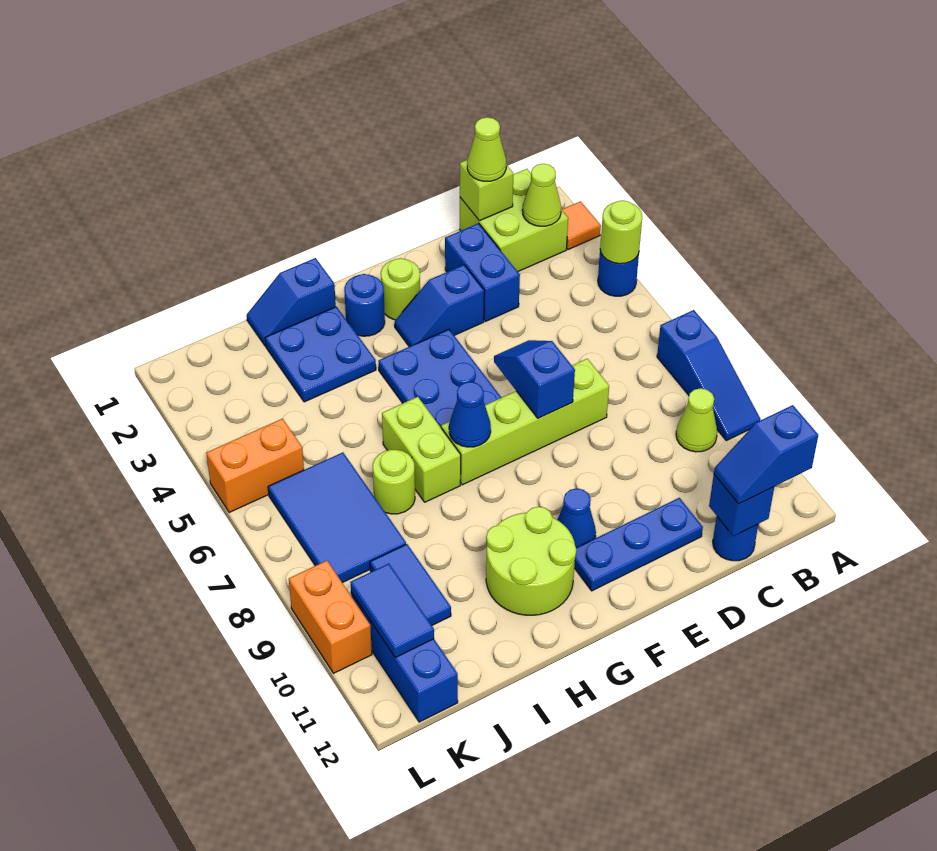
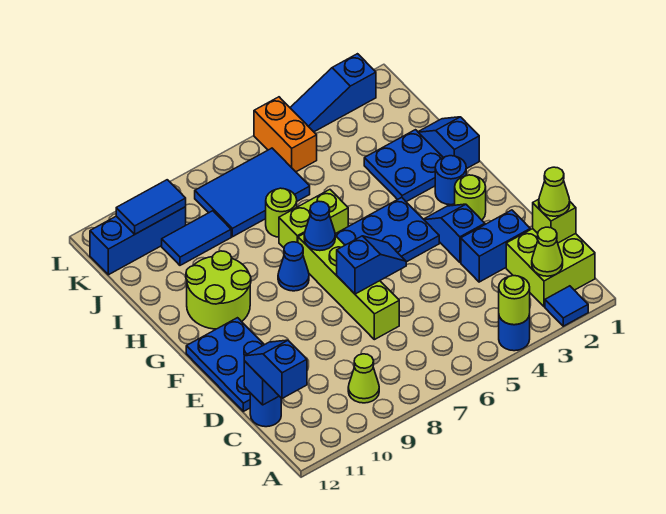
orange 1x1 tile [561,201,601,250] -> blue 1x1 tile [545,286,588,326]
blue 1x3 slope [657,310,761,441] -> blue 1x3 slope moved to [290,54,376,132]
blue 1x3 plate [574,498,703,591] -> blue 2x3 plate [186,318,264,411]
blue 1x1 cone [557,488,596,548] -> blue 1x1 cone moved to [278,242,309,291]
orange 1x2 brick [289,561,372,673] -> none

